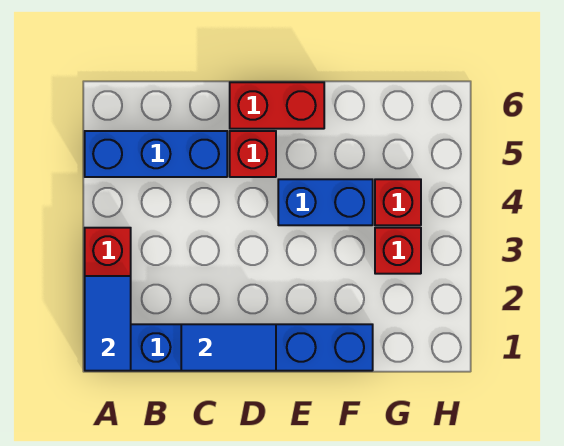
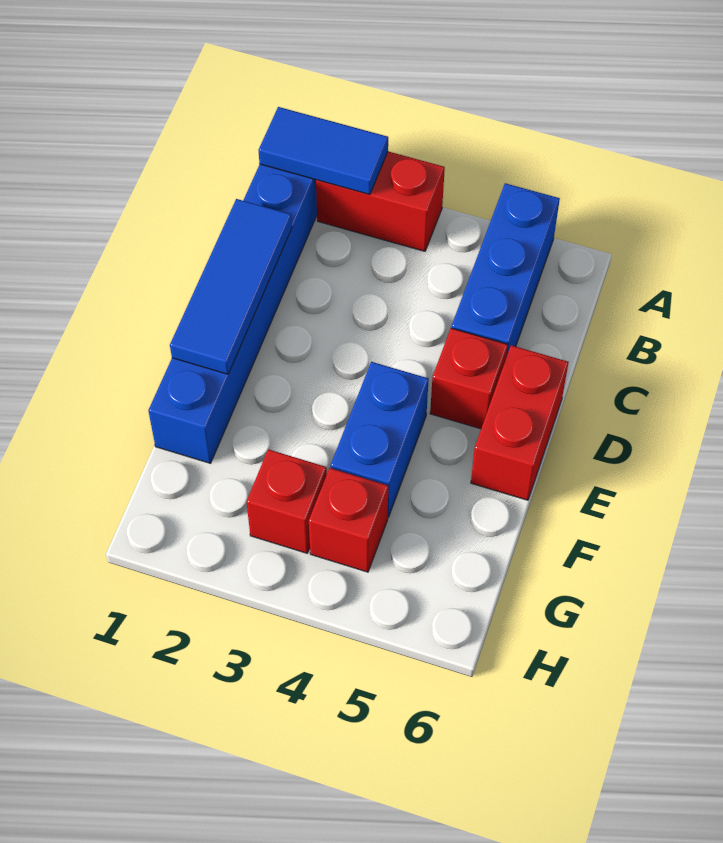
blue 1x2 tile [181,324,276,371] -> blue 1x3 tile [170,199,292,374]

